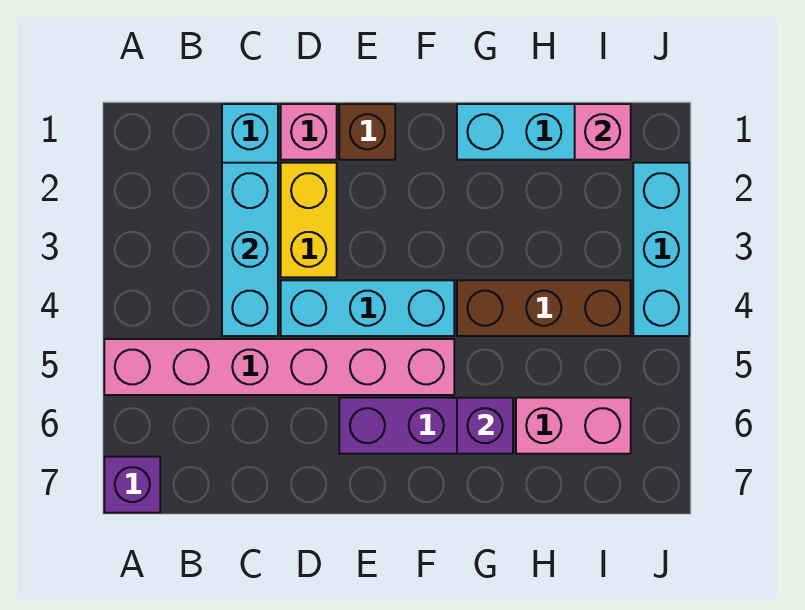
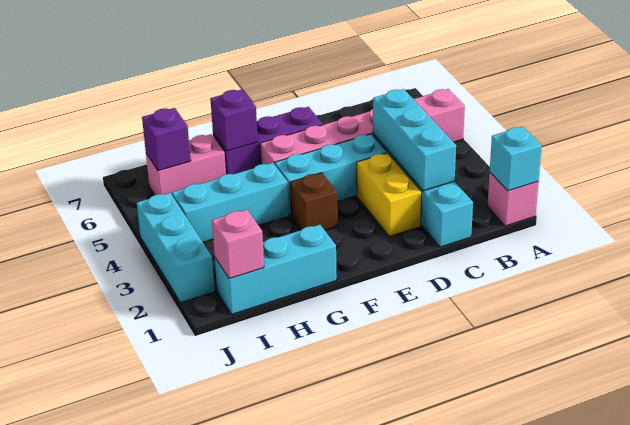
none -> cyan 1x1 brick [490,126,542,191]
purple 1x1 brick [104,457,160,513] -> purple 1x1 brick moved to [142,108,191,171]
pink 1x1 brick [281,104,337,160] -> pink 1x1 brick moved to [487,173,539,226]
brown 1x1 brick [339,104,395,160] -> brown 1x1 brick moved to [290,173,338,230]
brown 1x3 brick [457,280,631,336] -> cyan 1x3 brick [172,163,289,242]

